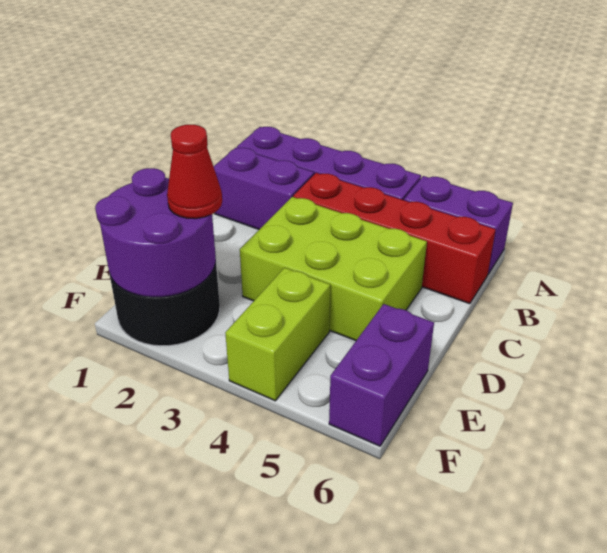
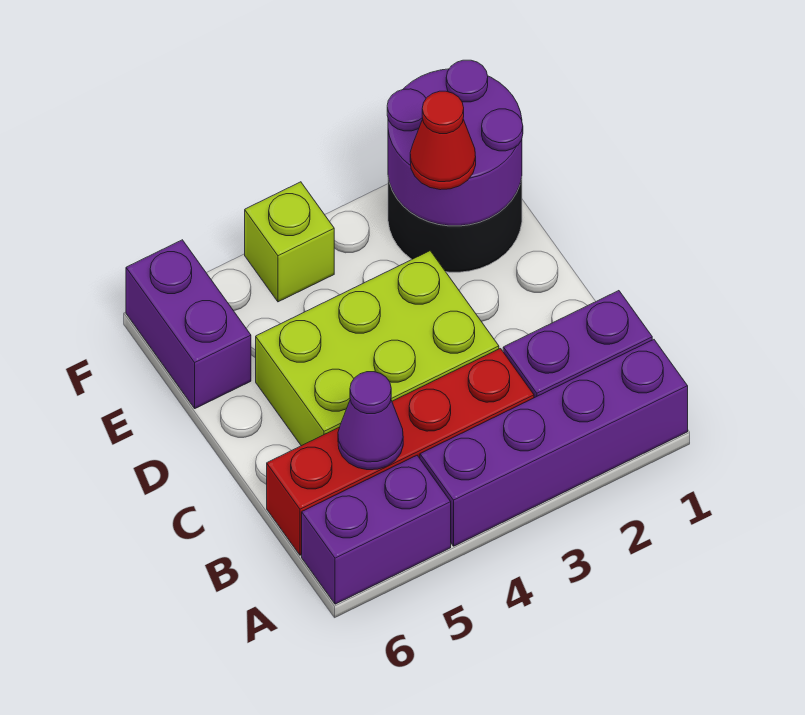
none -> purple 1x1 cone [338,372,403,470]
lime 1x2 brick [225,268,330,401] -> lime 1x1 brick [245,182,334,302]

